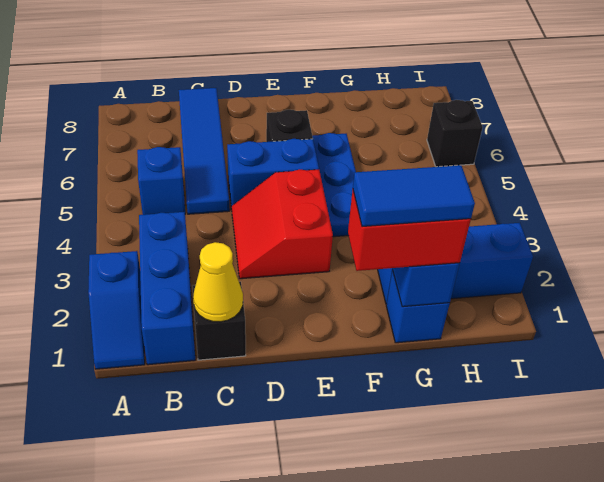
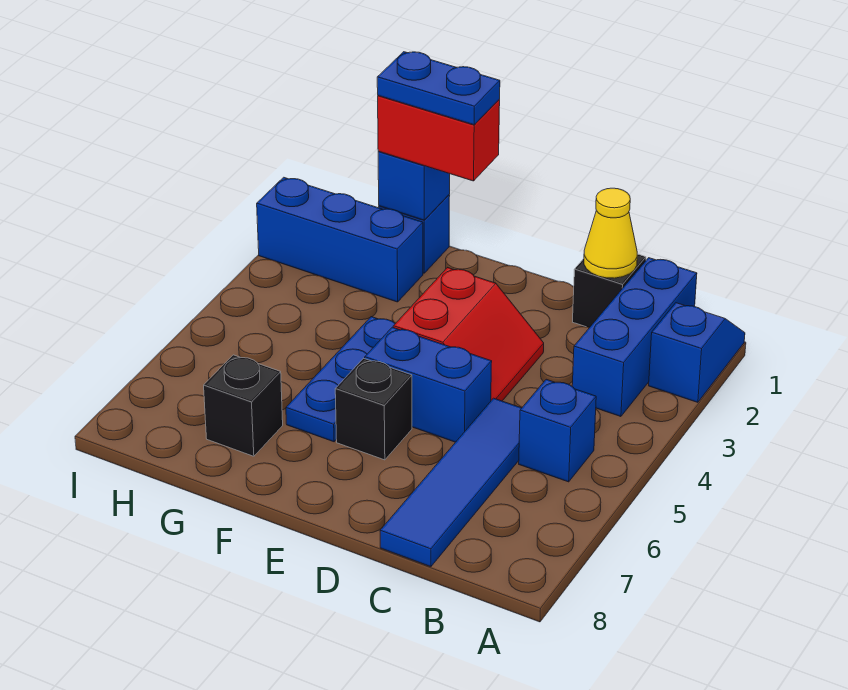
blue 1x2 tile [353,165,475,227] -> blue 1x2 plate [377,52,500,125]
black 1x1 brick [427,100,483,167] -> black 1x1 brick moved to [204,355,283,456]

